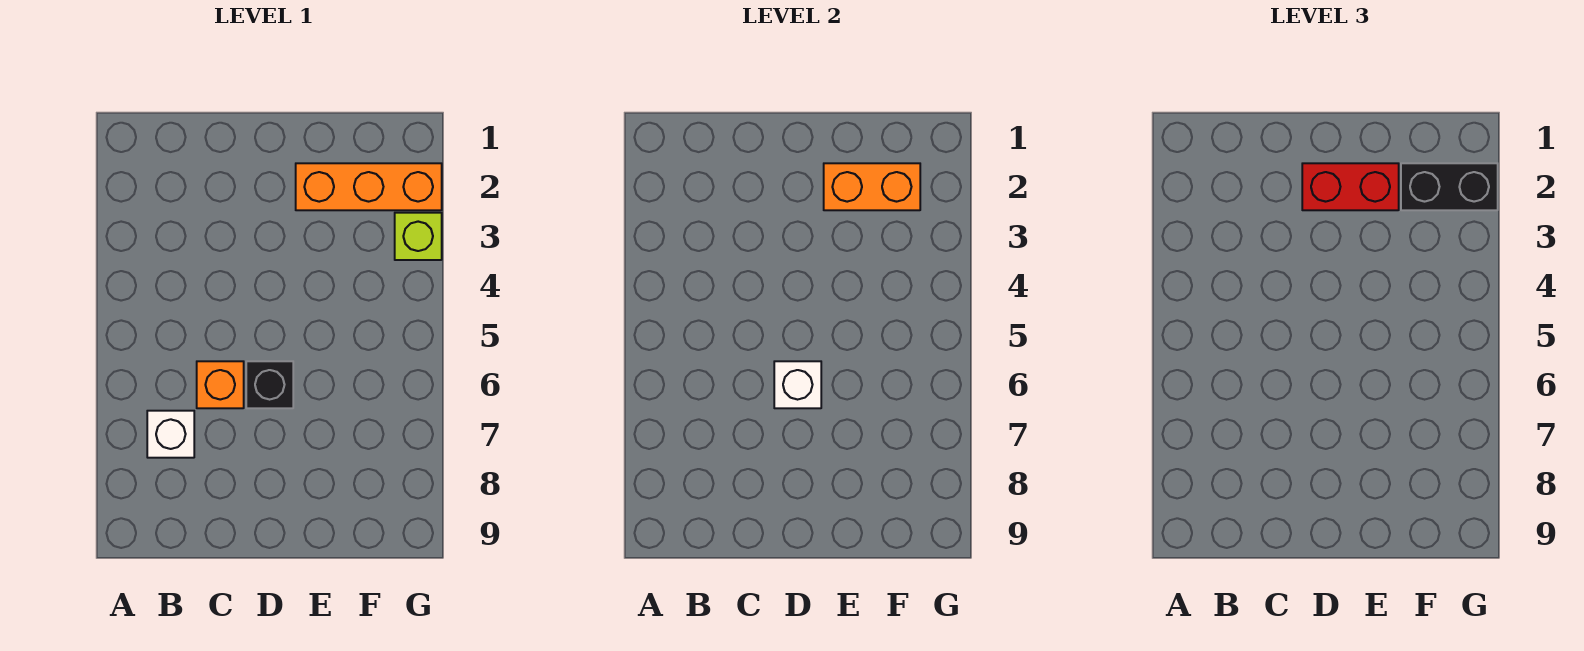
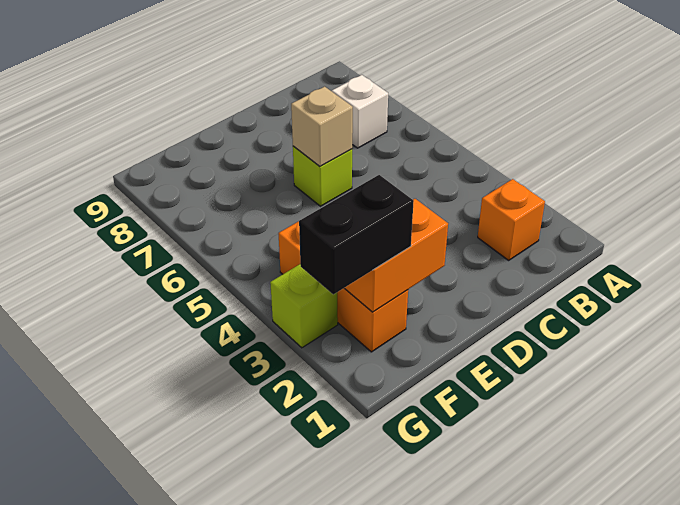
orange 1x1 brick [197,361,244,408] -> orange 1x1 brick moved to [478,179,545,260]
red 1x2 brick [1302,163,1399,210] -> none
black 1x1 brick [246,361,293,408] -> lime 1x1 brick [293,146,352,206]
white 1x1 brick [774,361,821,408] -> tan 1x1 brick [291,87,353,166]
orange 1x3 brick [296,163,442,210] -> orange 1x3 brick turned to [278,221,408,352]

